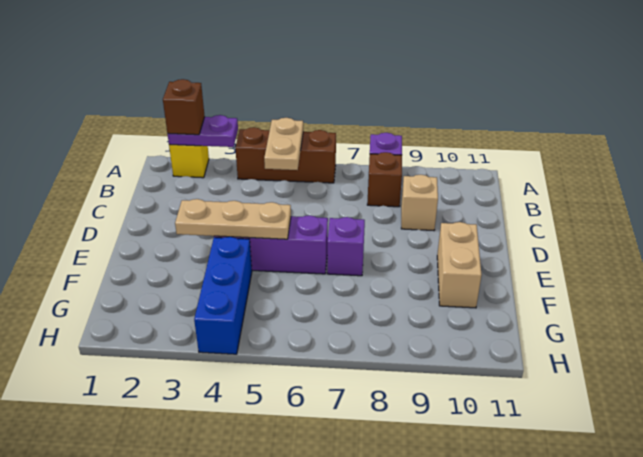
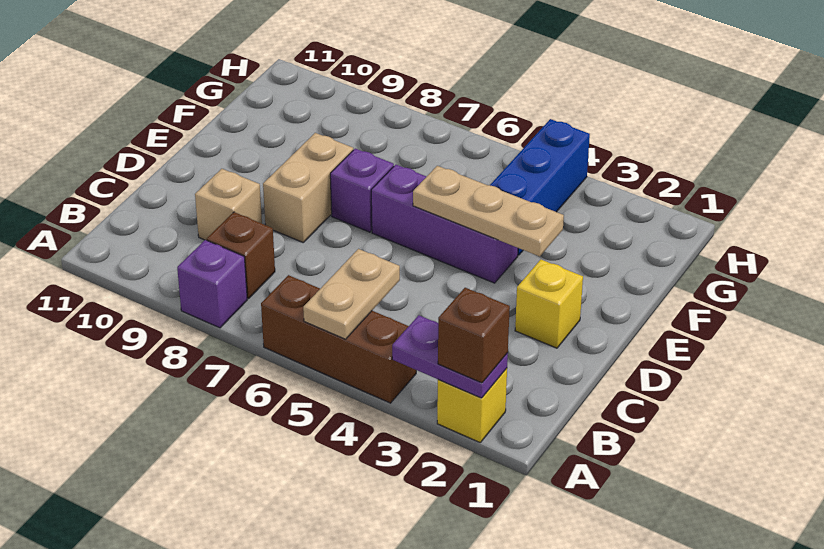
none -> yellow 1x1 brick [515,260,583,348]
tan 1x2 brick [437,222,482,308] -> tan 1x2 brick moved to [263,133,353,242]

